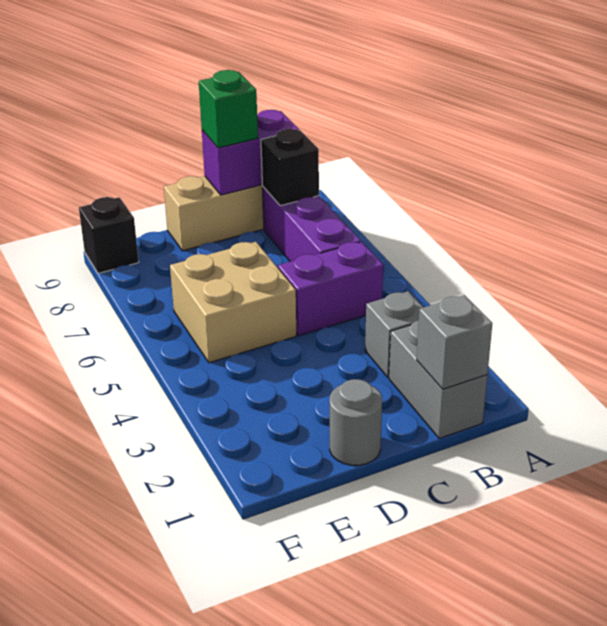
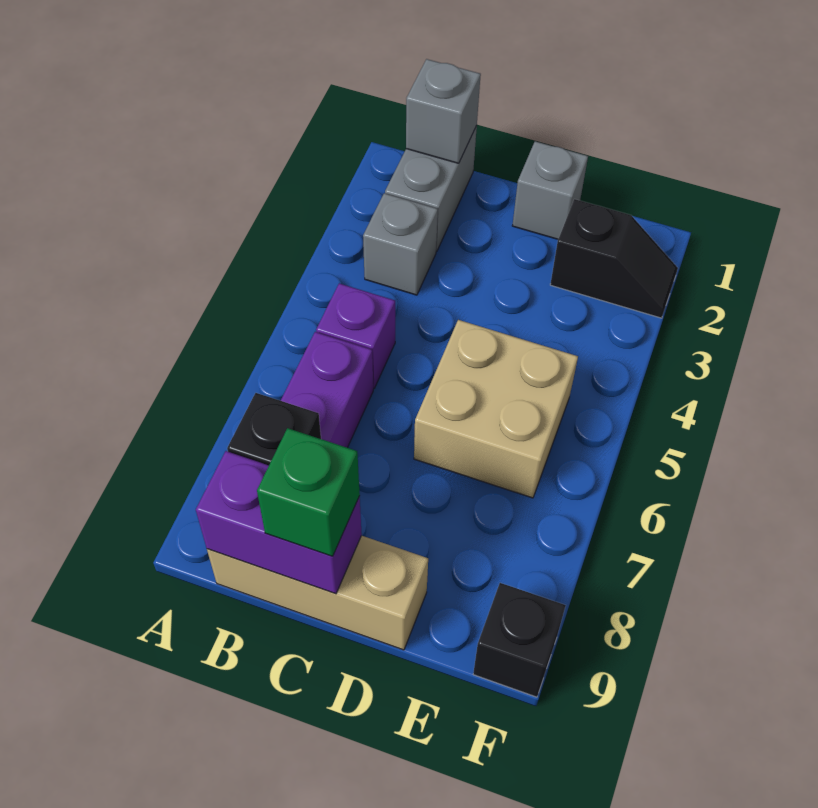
purple 1x2 brick [278,242,383,336] -> purple 1x1 brick [316,283,395,388]
grey 1x1 round brick [330,379,382,465] -> grey 1x1 brick [512,141,588,239]
none -> black 1x2 slope [550,199,678,318]

